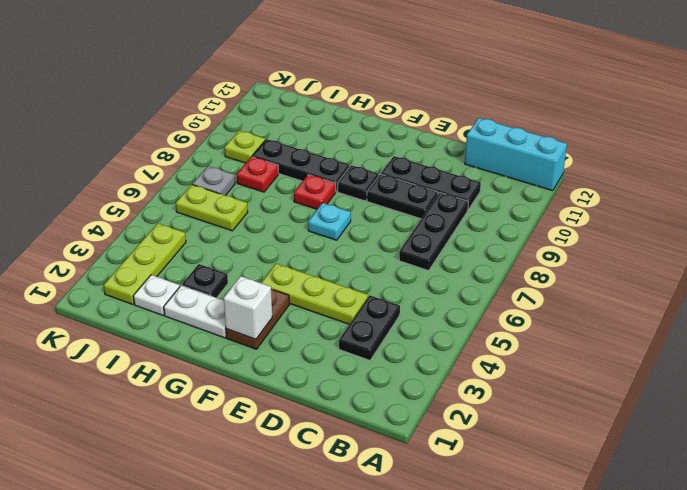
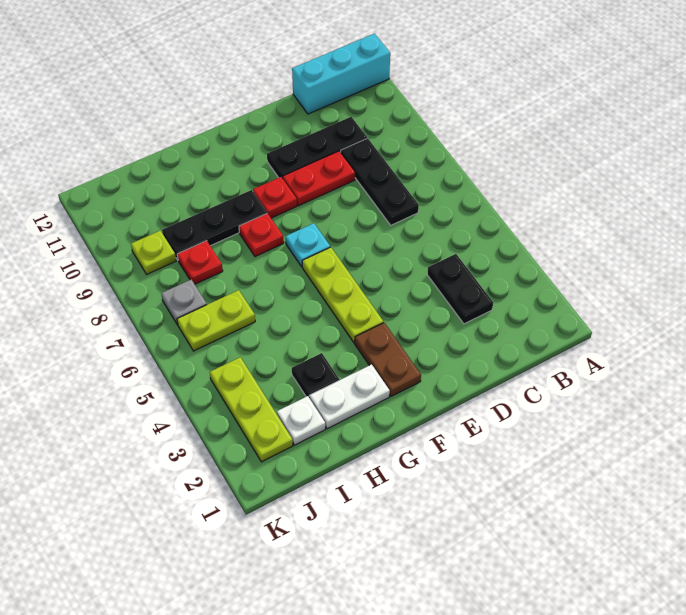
lime 1x3 plate [261,264,368,324] -> lime 1x3 plate turned to [302,247,383,343]
black 1x2 plate [367,174,438,219] -> red 1x2 plate [283,151,355,206]
white 1x1 brick [223,276,272,339] -> none
black 1x1 plate [338,165,379,201] -> red 1x1 plate [253,177,297,218]

